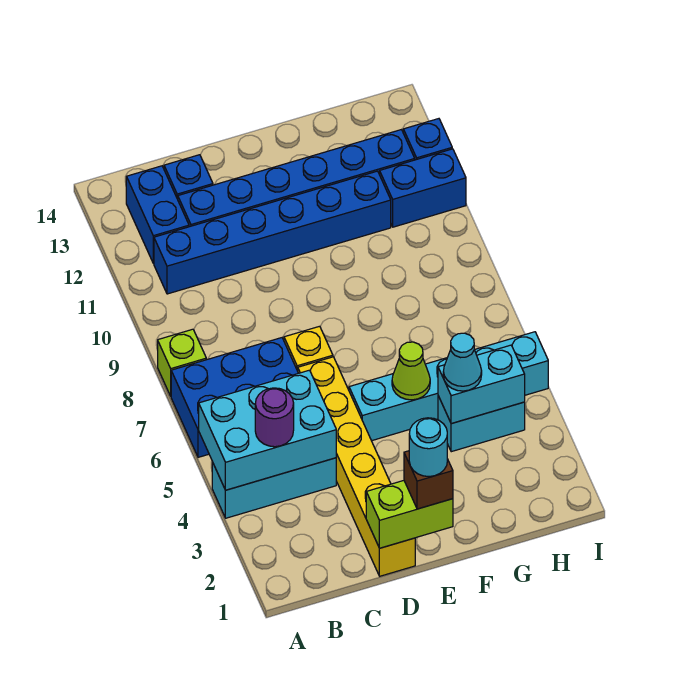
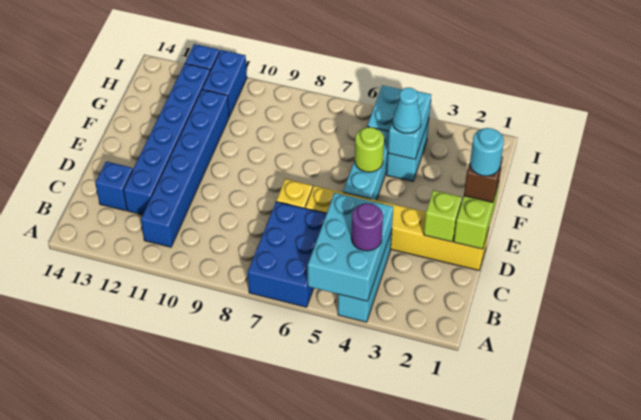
lime 1x1 brick [158,329,206,396] -> lime 1x1 brick moved to [424,190,462,242]
blue 1x2 brick [126,166,189,263] -> none
lime 1x1 cone [392,342,430,400] -> lime 1x1 round brick [355,127,384,172]

